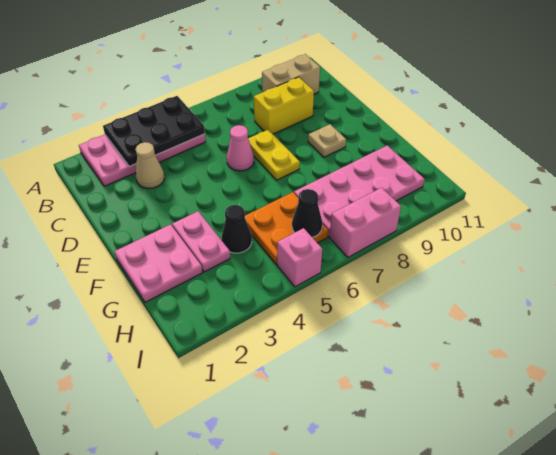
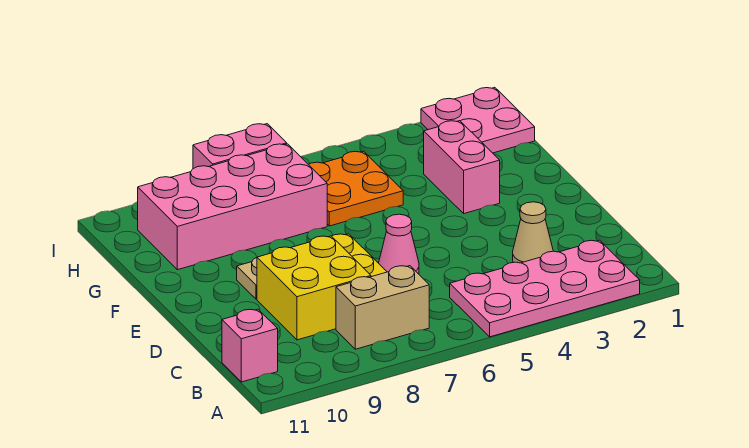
black 2x3 plate [103,96,205,166] -> none
tan 1x2 brick [262,54,320,94] -> tan 1x2 brick moved to [336,266,429,349]
yellow 1x2 brick [254,77,314,134] -> yellow 2x2 brick [257,236,371,340]
pink 2x2 plate [114,224,202,302] -> pink 2x2 plate moved to [421,87,535,153]
pink 1x2 plate [172,211,230,272] -> pink 1x2 brick [424,121,500,214]
black 1x1 cone [222,205,252,253] -> none
pink 2x4 plate [294,146,424,237] -> pink 2x4 brick [138,144,327,270]
black 1x1 cone [292,189,322,237] -> none
pink 1x1 brick [277,228,322,287] -> pink 1x1 brick moved to [222,309,278,382]

